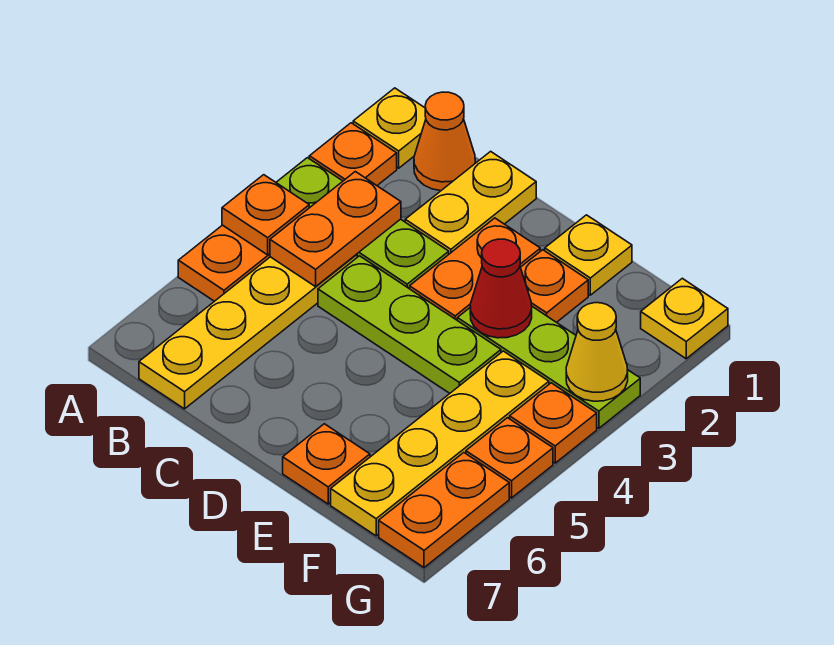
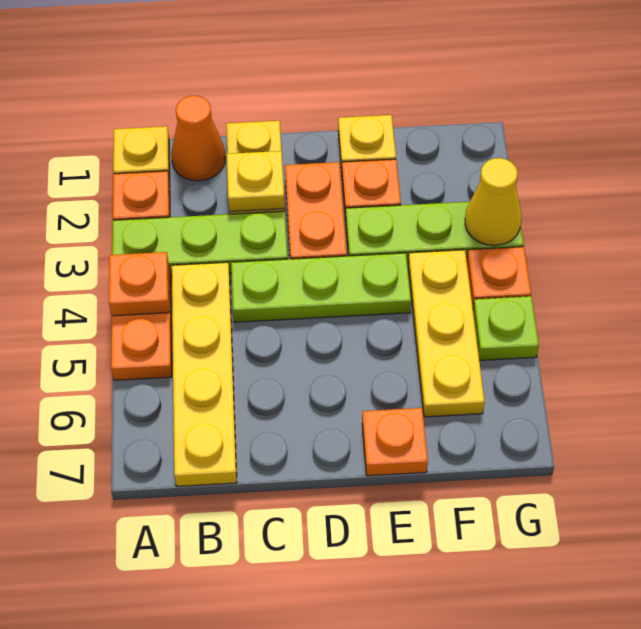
orange 1x2 plate [270,172,401,287] -> none
red 1x1 cone [470,239,532,338] -> none
yellow 1x4 plate [331,351,549,536] -> yellow 1x3 plate [408,250,485,417]
yellow 1x1 plate [641,278,728,359] -> yellow 1x1 plate moved to [227,151,285,212]
orange 1x1 plate [466,418,553,498] -> lime 1x1 plate [473,296,539,360]
orange 1x2 plate [379,453,509,568] -> none

